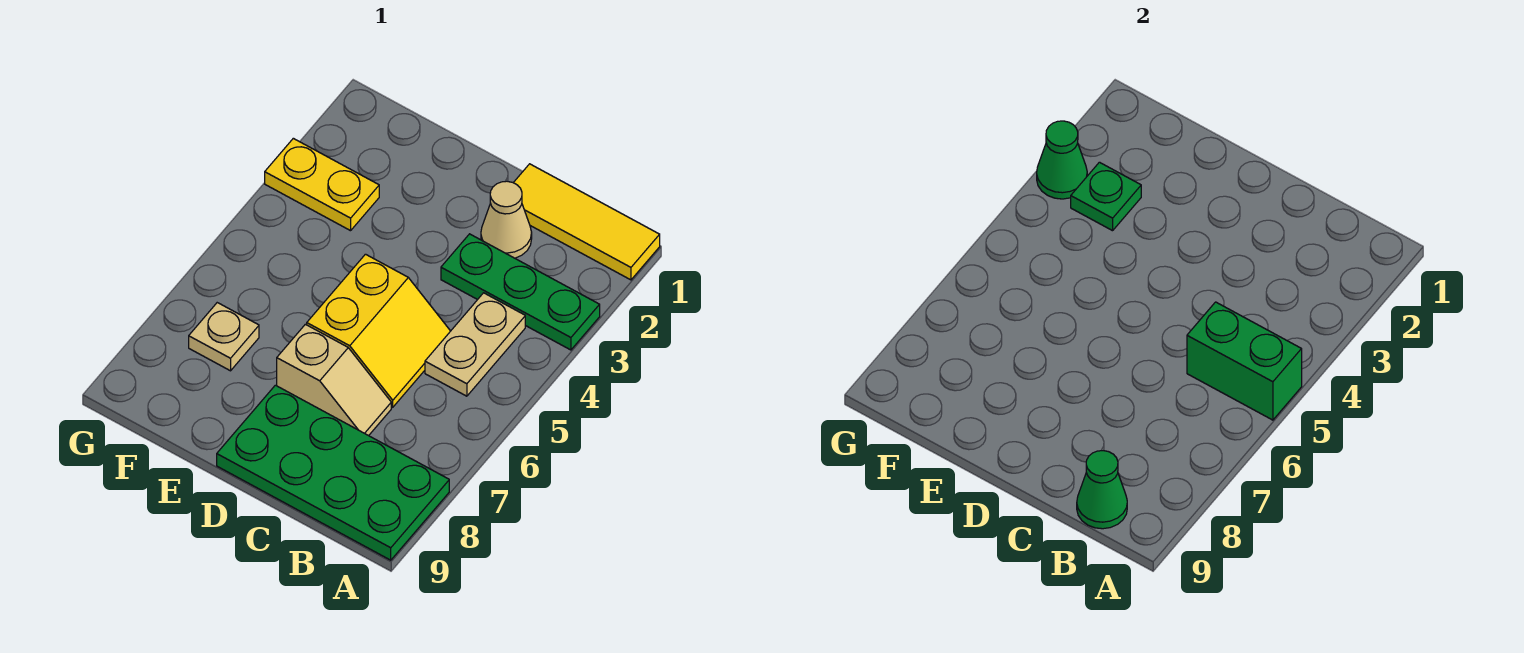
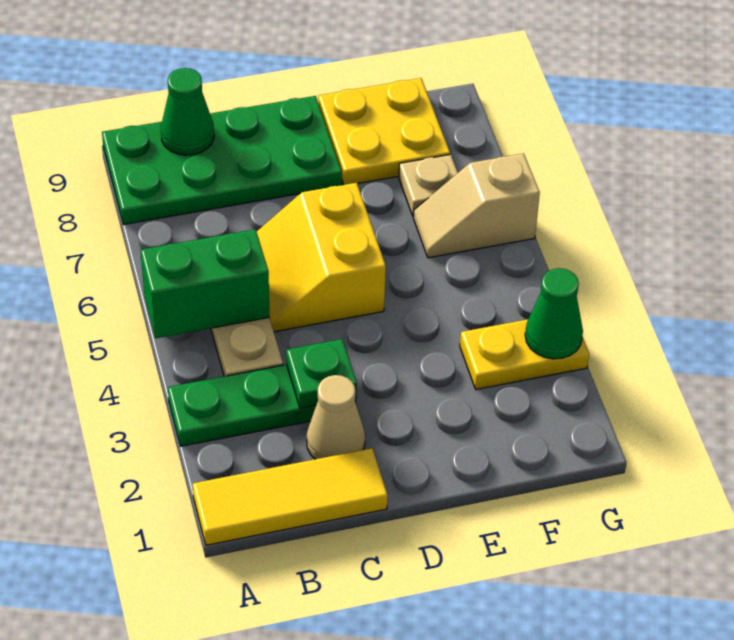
tan 1x2 slope [277,324,391,436] -> tan 1x2 slope moved to [413,153,540,258]
none -> yellow 2x2 plate [318,78,450,185]
green 1x1 plate [1071,162,1141,231] -> green 1x1 plate moved to [286,339,357,408]

